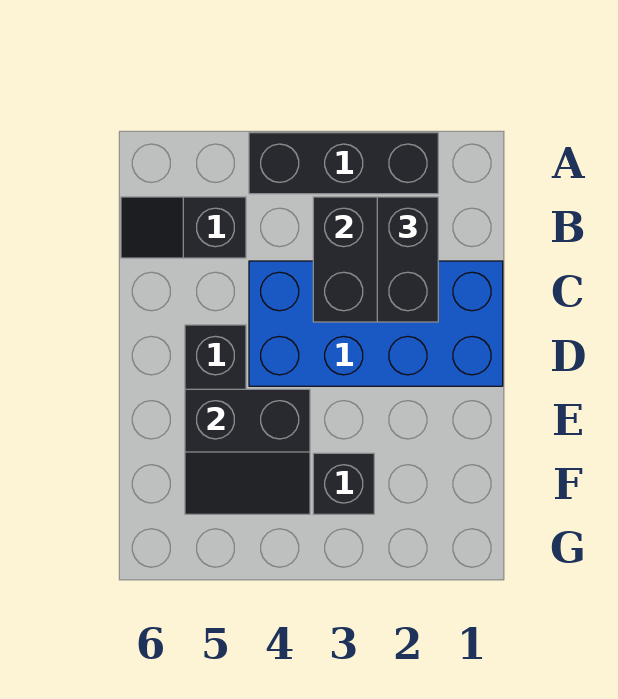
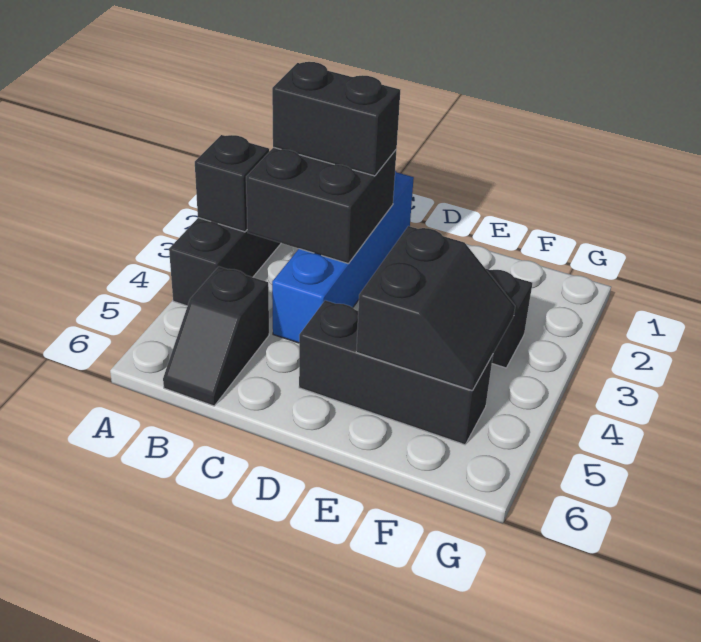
none -> black 1x1 brick [195,135,269,232]
blue 2x4 brick [249,261,503,386] -> blue 1x4 brick [272,171,414,343]

